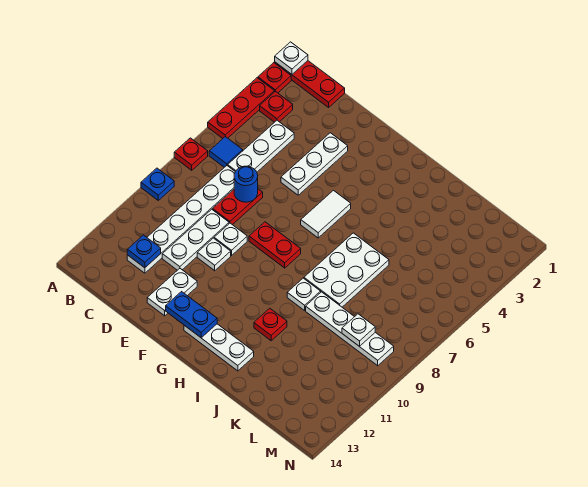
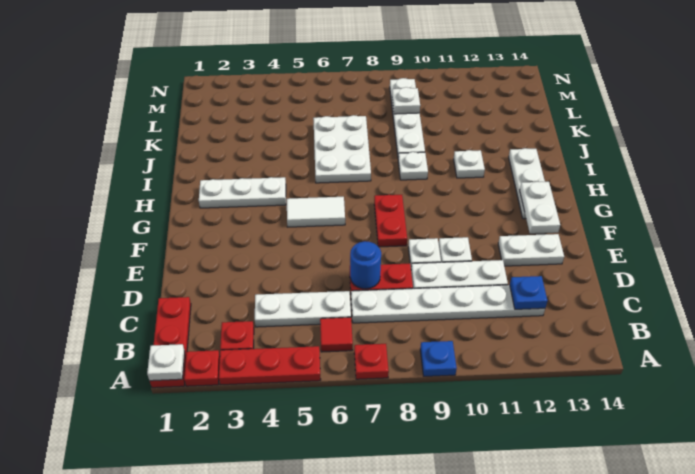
blue 1x1 tile [209,137,243,167] -> red 1x1 tile [320,317,353,352]
white 1x3 plate [281,133,348,195] -> white 1x3 plate moved to [199,177,286,208]
blue 1x2 plate [166,292,217,338] -> white 1x2 plate [520,182,560,234]
white 2x3 plate [304,233,389,307] -> white 2x3 plate turned to [313,115,371,183]
red 1x1 plate [254,308,287,341] -> white 1x1 plate [454,150,485,178]

